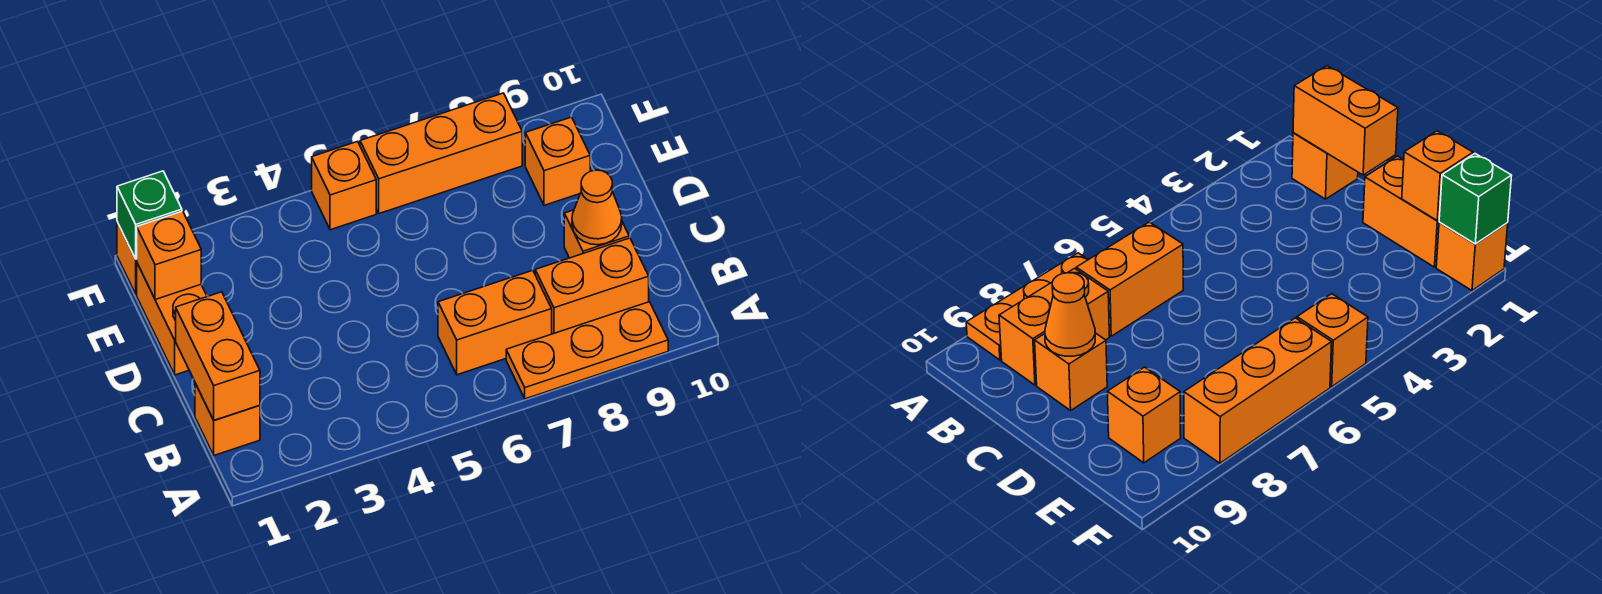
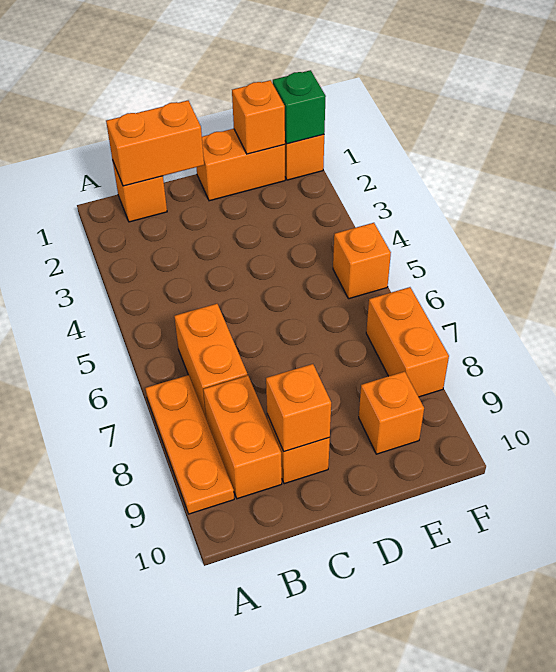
orange 1x1 cone [572,170,622,245] -> orange 1x1 brick [266,364,331,452]
orange 1x3 brick [360,93,522,213] -> orange 1x2 brick [366,287,449,397]

